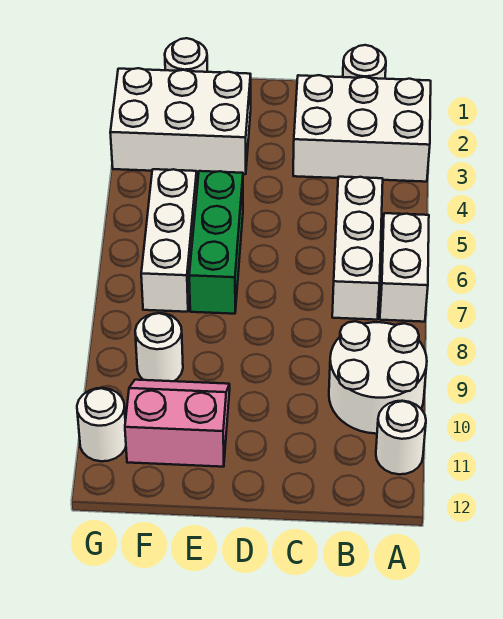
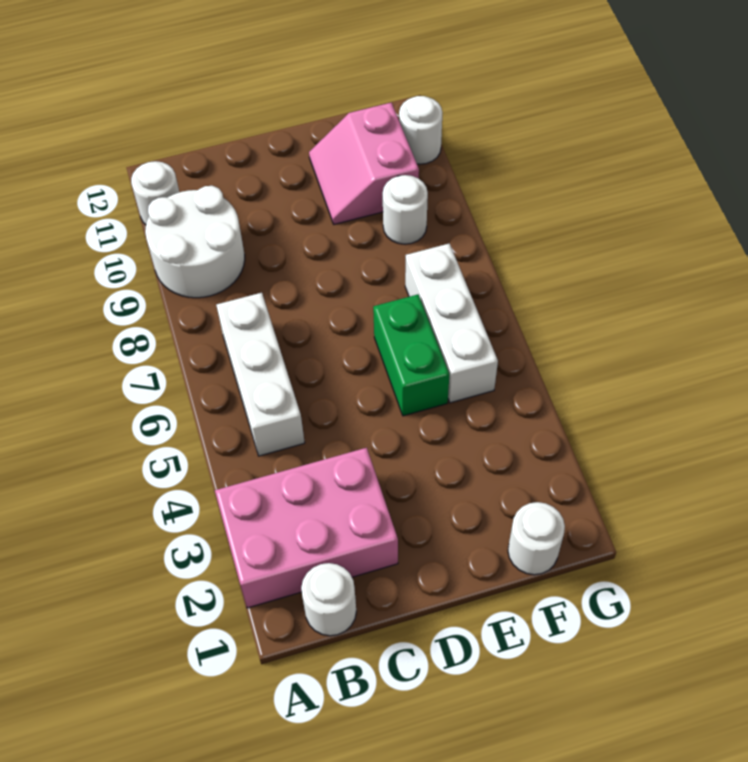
white 2x3 brick [293,75,431,182] -> pink 2x3 brick [215,448,398,608]
white 1x2 brick [380,213,429,322] -> none
white 2x3 brick [110,68,251,174] -> none
green 1x3 brick [189,171,243,314] -> green 1x2 brick [373,294,449,416]
pink 2x2 slope [125,380,230,467] -> pink 2x2 slope turned to [309,103,419,224]

